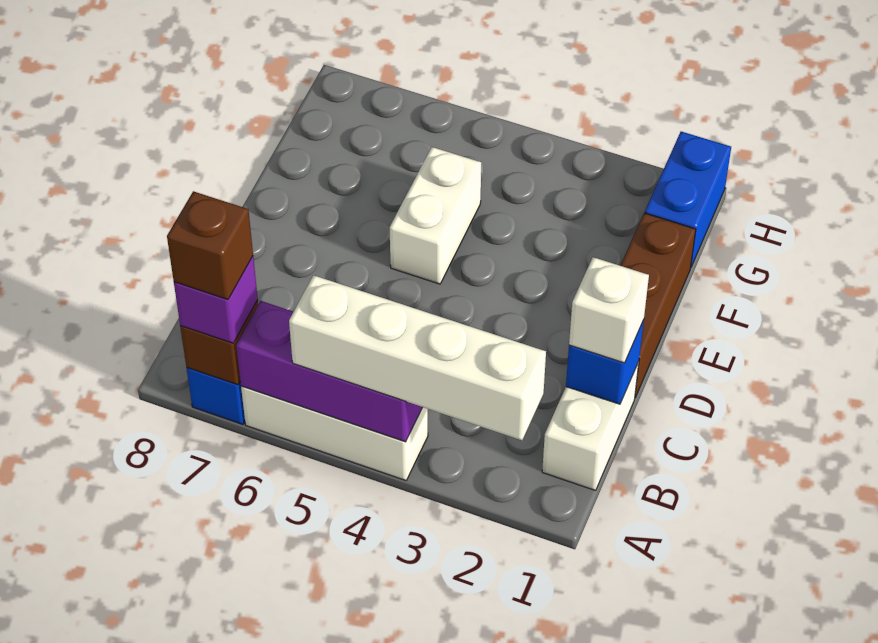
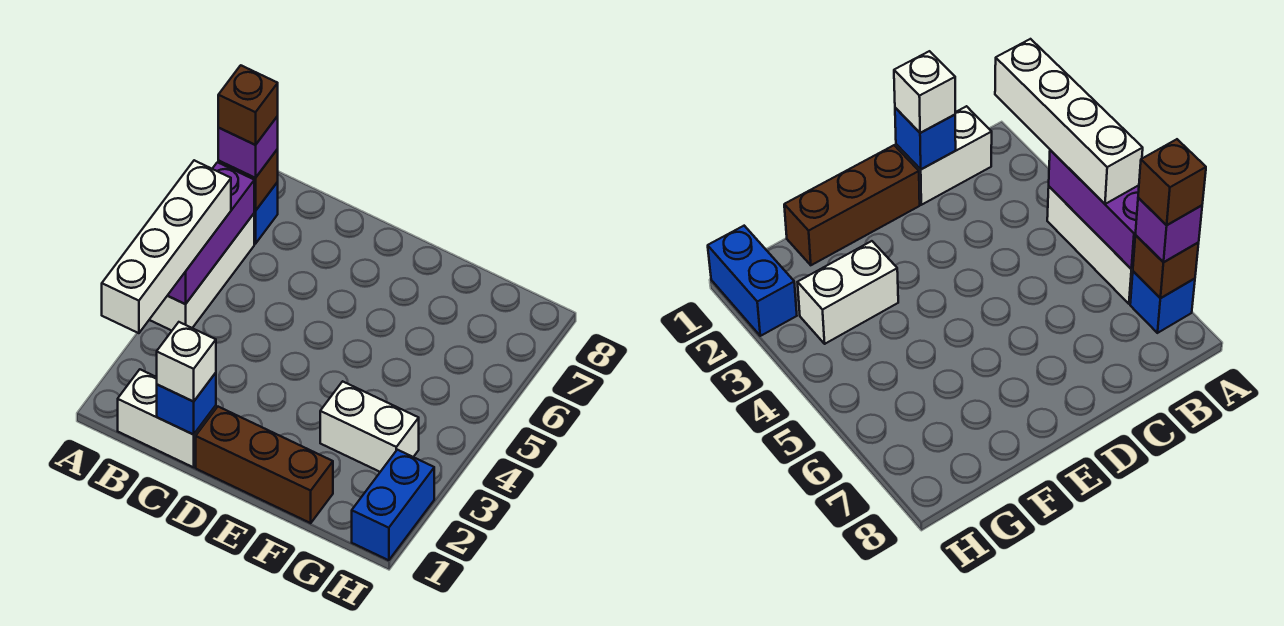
white 1x2 brick [389,147,481,284] -> white 1x2 brick moved to [320,381,419,472]
blue 1x2 brick [645,132,731,266] -> blue 1x2 brick turned to [352,450,434,560]

